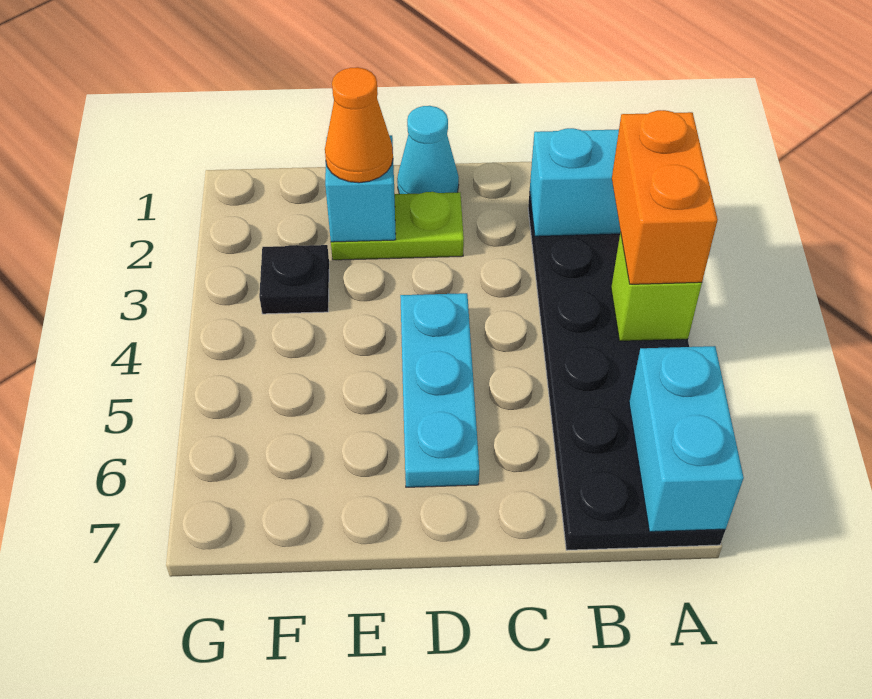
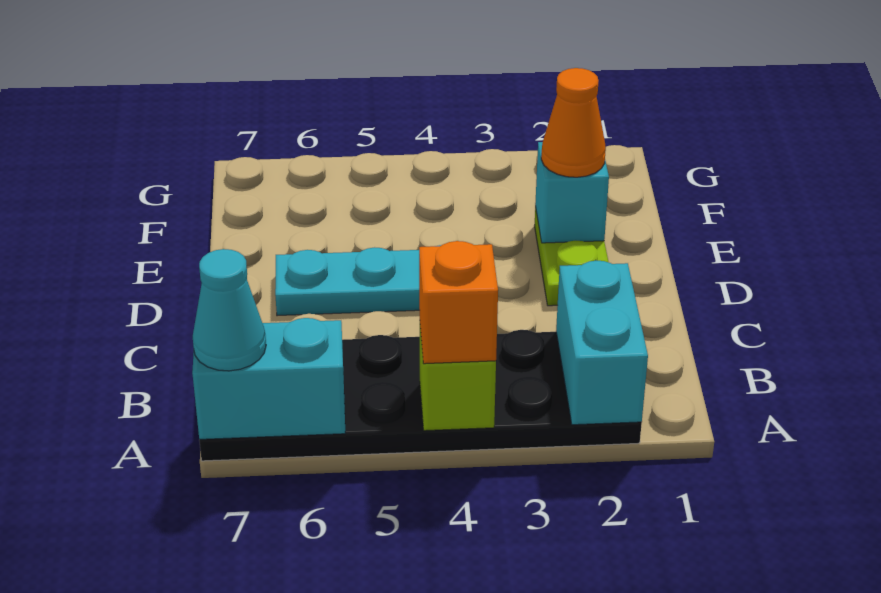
orange 1x2 brick [612,110,718,284] -> orange 1x1 brick [419,241,498,364]
cyan 1x1 cone [397,106,459,194] -> cyan 1x1 cone moved to [193,249,266,371]
black 1x1 plate [259,245,329,314] -> none

